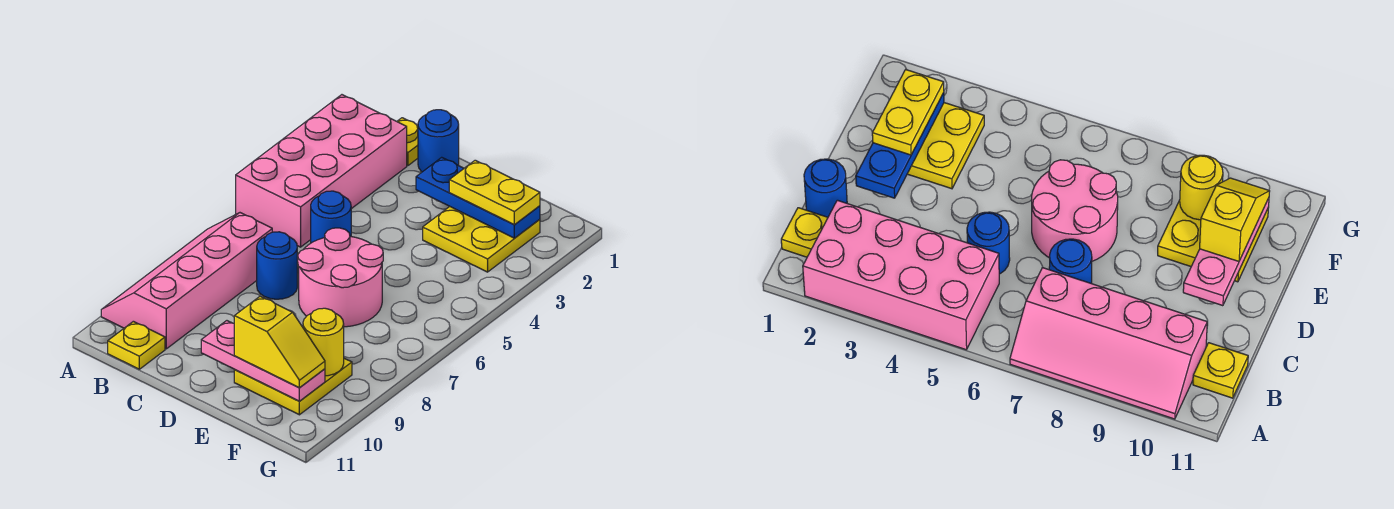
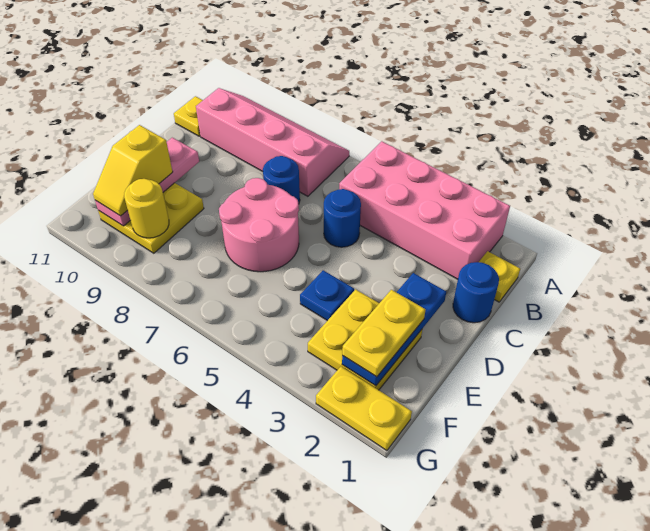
none -> blue 1x1 plate [300,270,354,321]
none -> yellow 1x2 plate [316,367,412,451]

